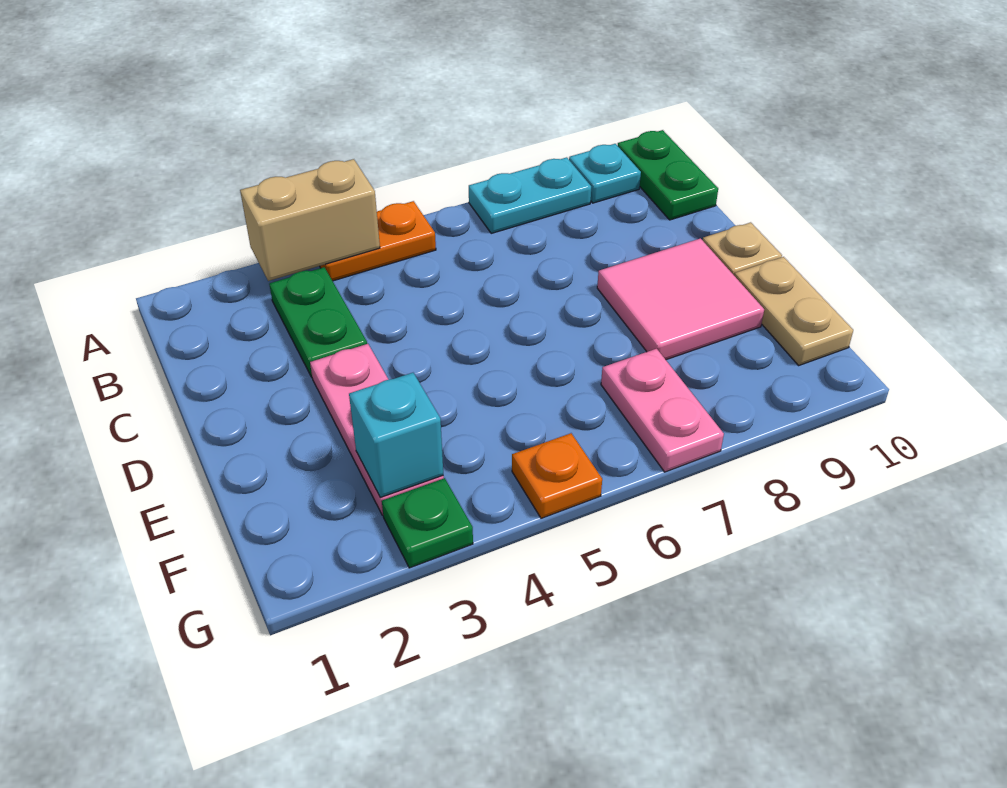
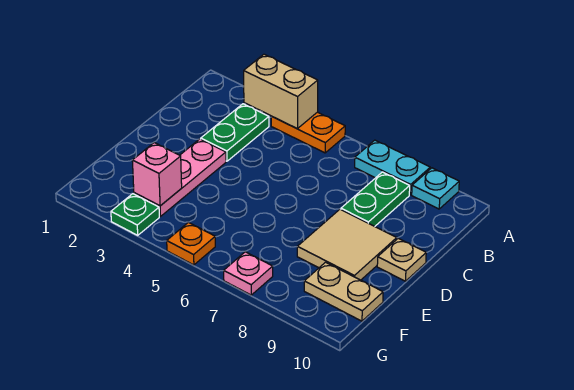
green 1x2 plate [617,130,718,220] -> green 1x2 plate moved to [341,172,410,226]
pink 2x2 tile [597,238,764,360] -> tan 2x2 tile [297,209,397,280]
tan 1x2 plate [734,257,853,365] -> tan 1x2 plate turned to [304,262,383,321]
cyan 1x1 brick [349,373,443,497] -> pink 1x1 brick [132,143,182,206]
pink 1x2 plate [601,349,724,472] -> pink 1x1 plate [224,252,273,295]

